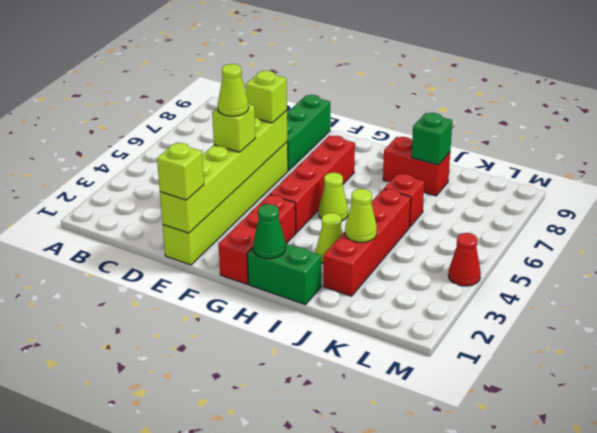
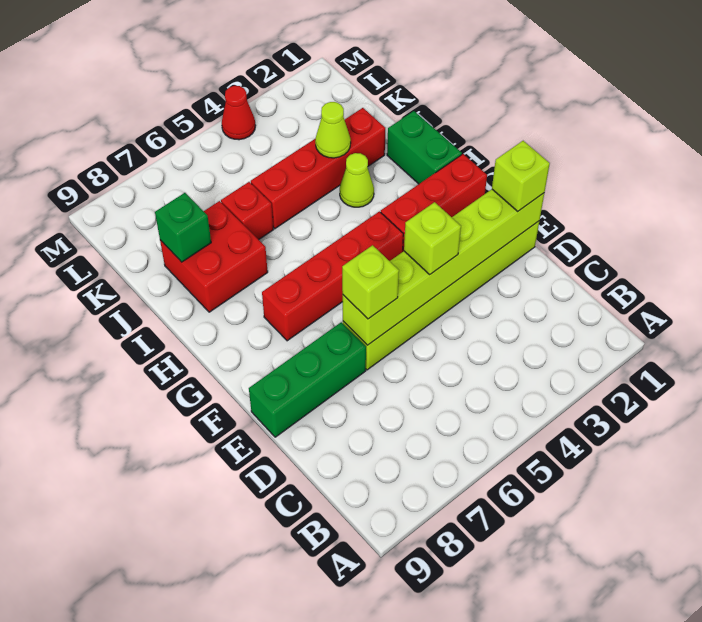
lime 1x1 cone [218,64,249,116] -> none
green 1x1 cone [253,204,286,259] -> none
lime 1x1 cone [319,172,348,221] -> none
red 1x2 brick [383,137,450,196] -> red 2x2 brick [160,201,268,312]

